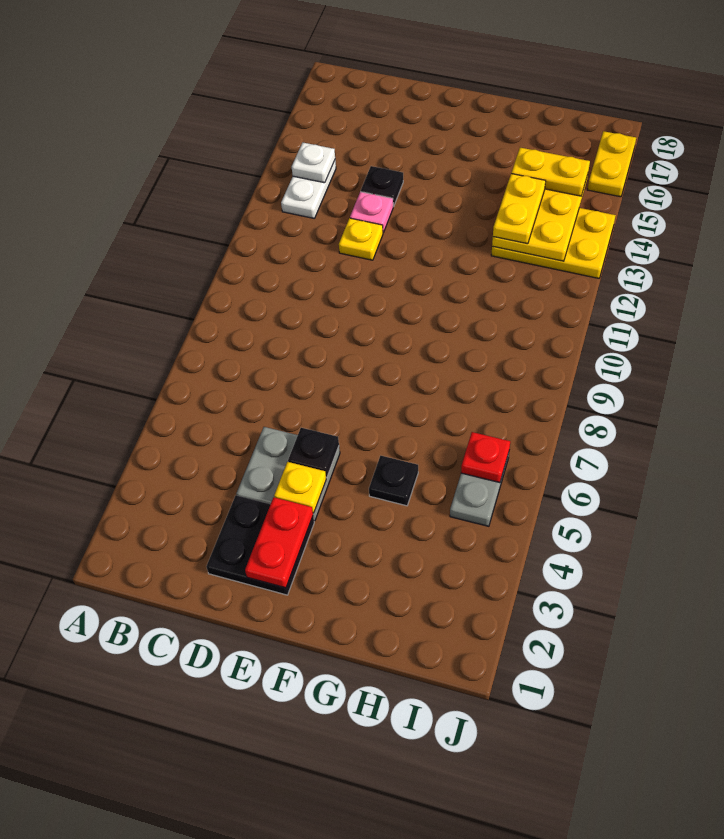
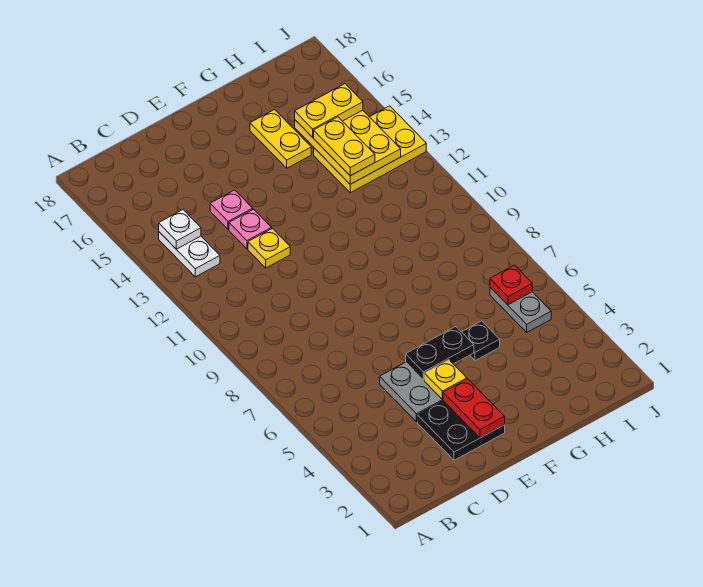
black 1x1 plate [361,166,403,206] -> pink 1x1 plate [210,190,253,230]
black 1x1 plate [288,428,339,478] -> black 1x2 plate [406,327,474,380]
yellow 1x2 plate [588,131,636,197] -> yellow 1x2 plate moved to [250,110,311,168]

